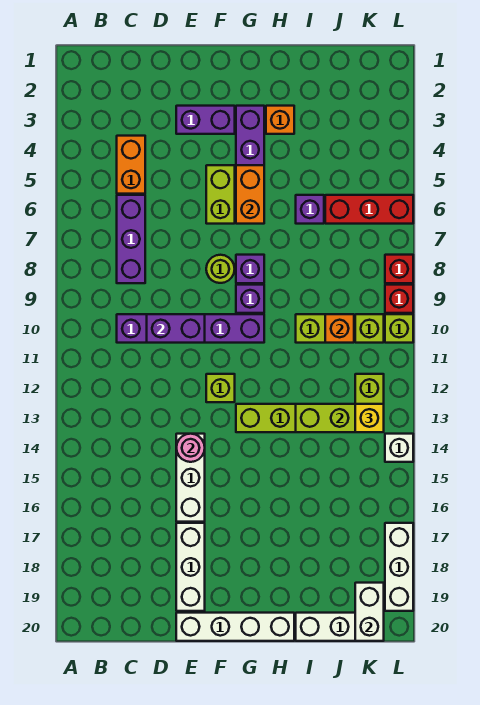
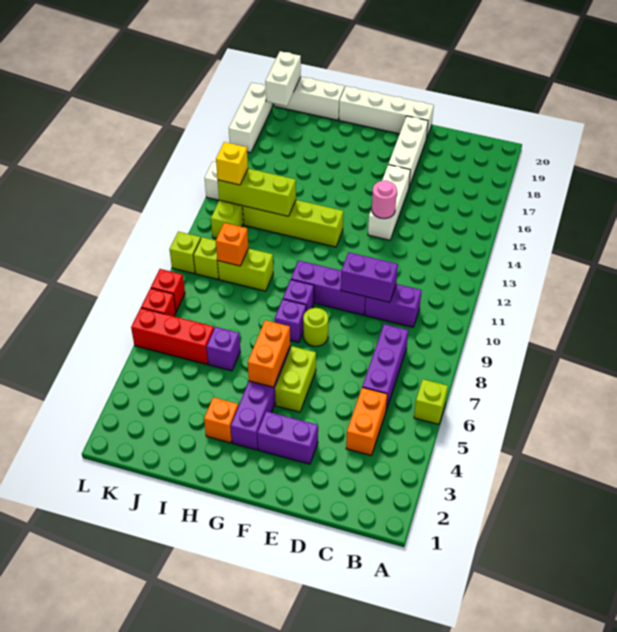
lime 1x1 brick [206,374,235,402] -> lime 1x1 brick moved to [414,379,448,424]
red 1x1 brick [385,285,413,313] -> red 1x1 brick moved to [141,288,176,316]

